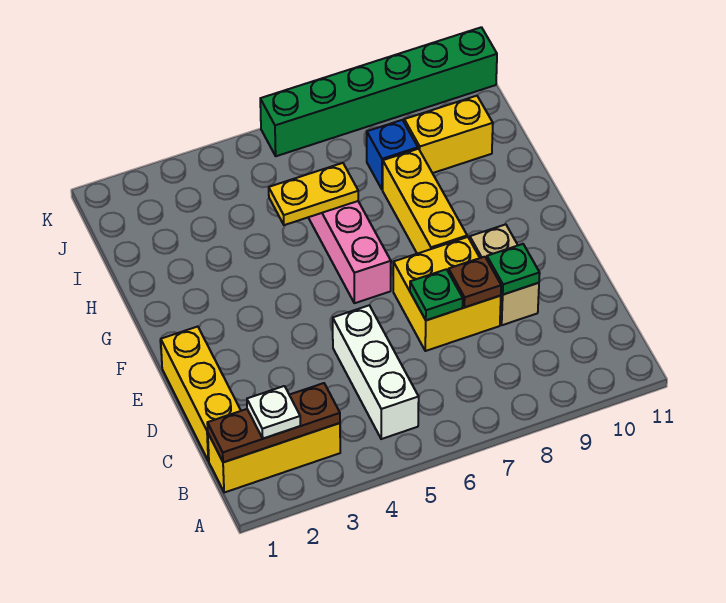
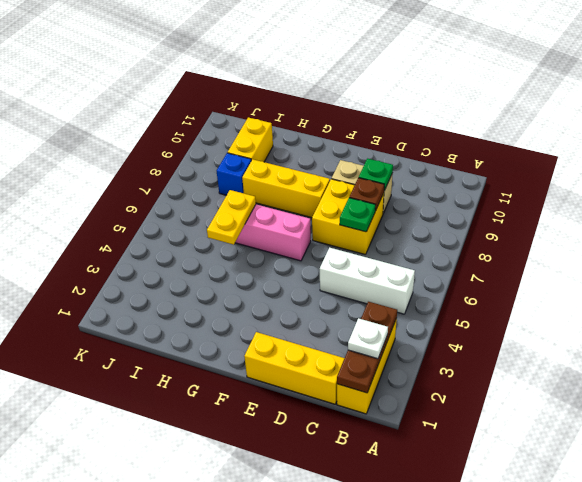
green 1x6 brick [260,27,497,156] -> none

